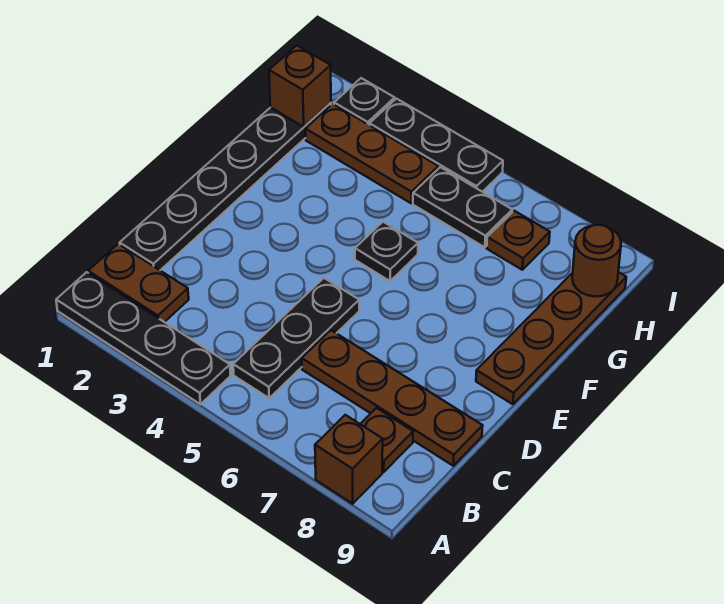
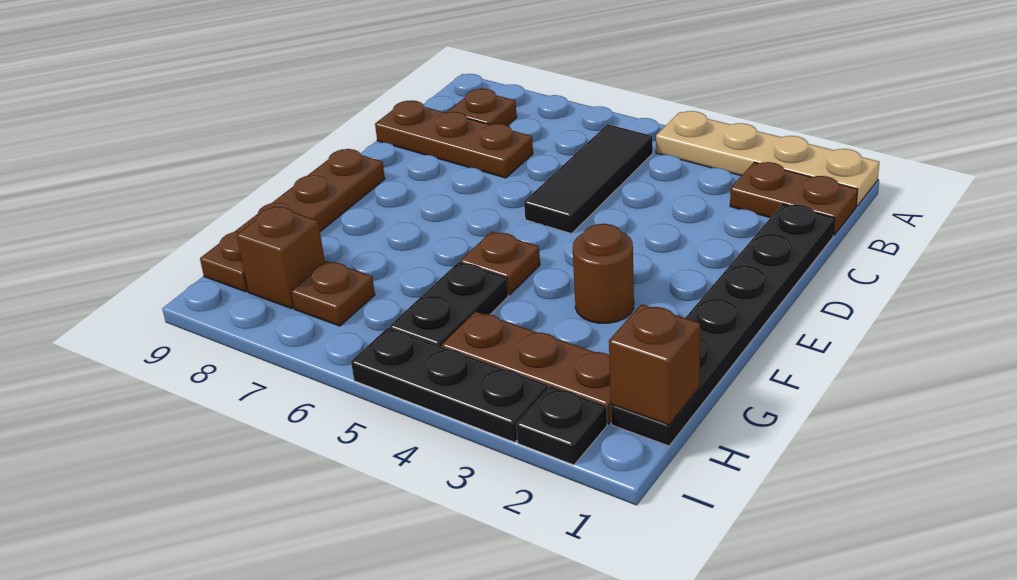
black 1x4 plate [56,272,231,404] -> tan 1x4 plate [656,111,879,206]
brown 1x1 brick [315,415,383,504] -> brown 1x1 brick moved to [237,206,325,309]
black 1x3 plate [233,278,359,398] -> black 1x3 tile [524,124,653,234]
brown 1x4 plate [302,330,483,466] -> brown 1x3 plate [375,100,533,178]
black 1x1 plate [355,222,418,281] -> brown 1x1 plate [460,232,540,295]
black 1x2 plate [413,167,512,247] -> black 1x2 plate turned to [389,262,508,347]
brown 1x1 round brick [572,225,621,297] -> brown 1x1 round brick moved to [573,224,634,323]

